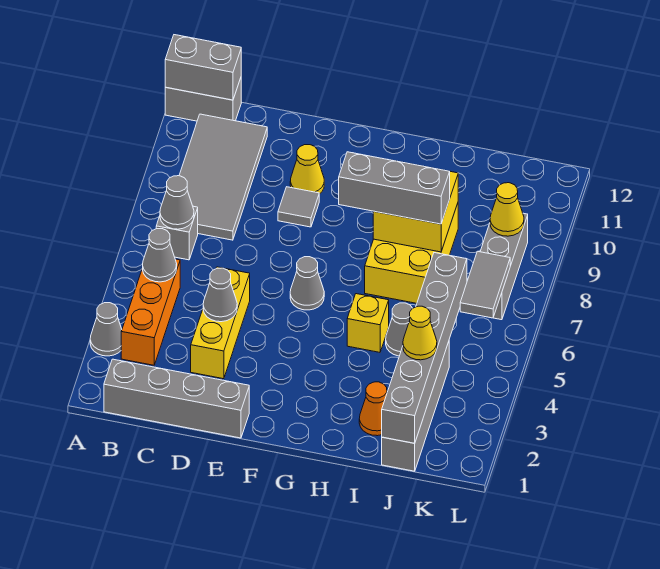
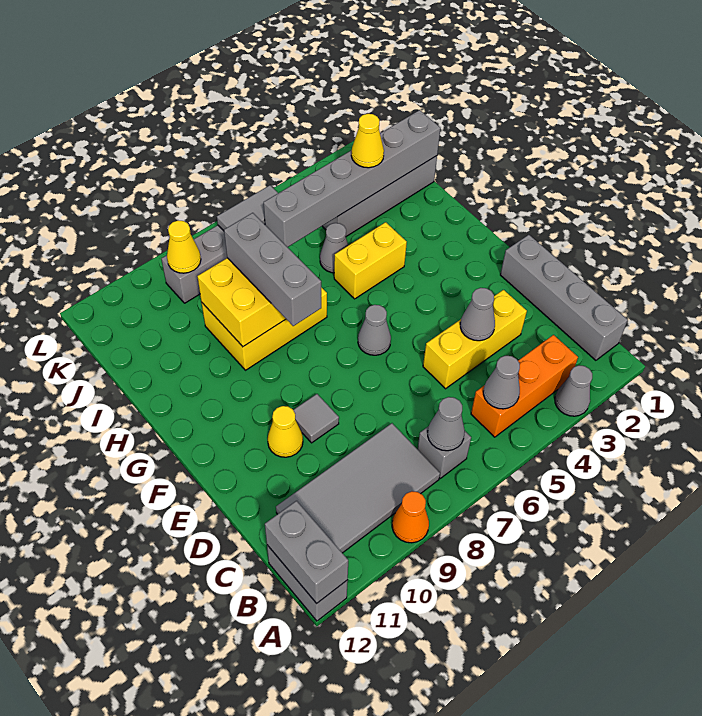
yellow 1x1 brick [347,294,389,352] -> yellow 1x2 brick [334,222,407,299]
orange 1x1 cone [359,382,387,436] -> orange 1x1 cone moved to [392,491,429,543]

